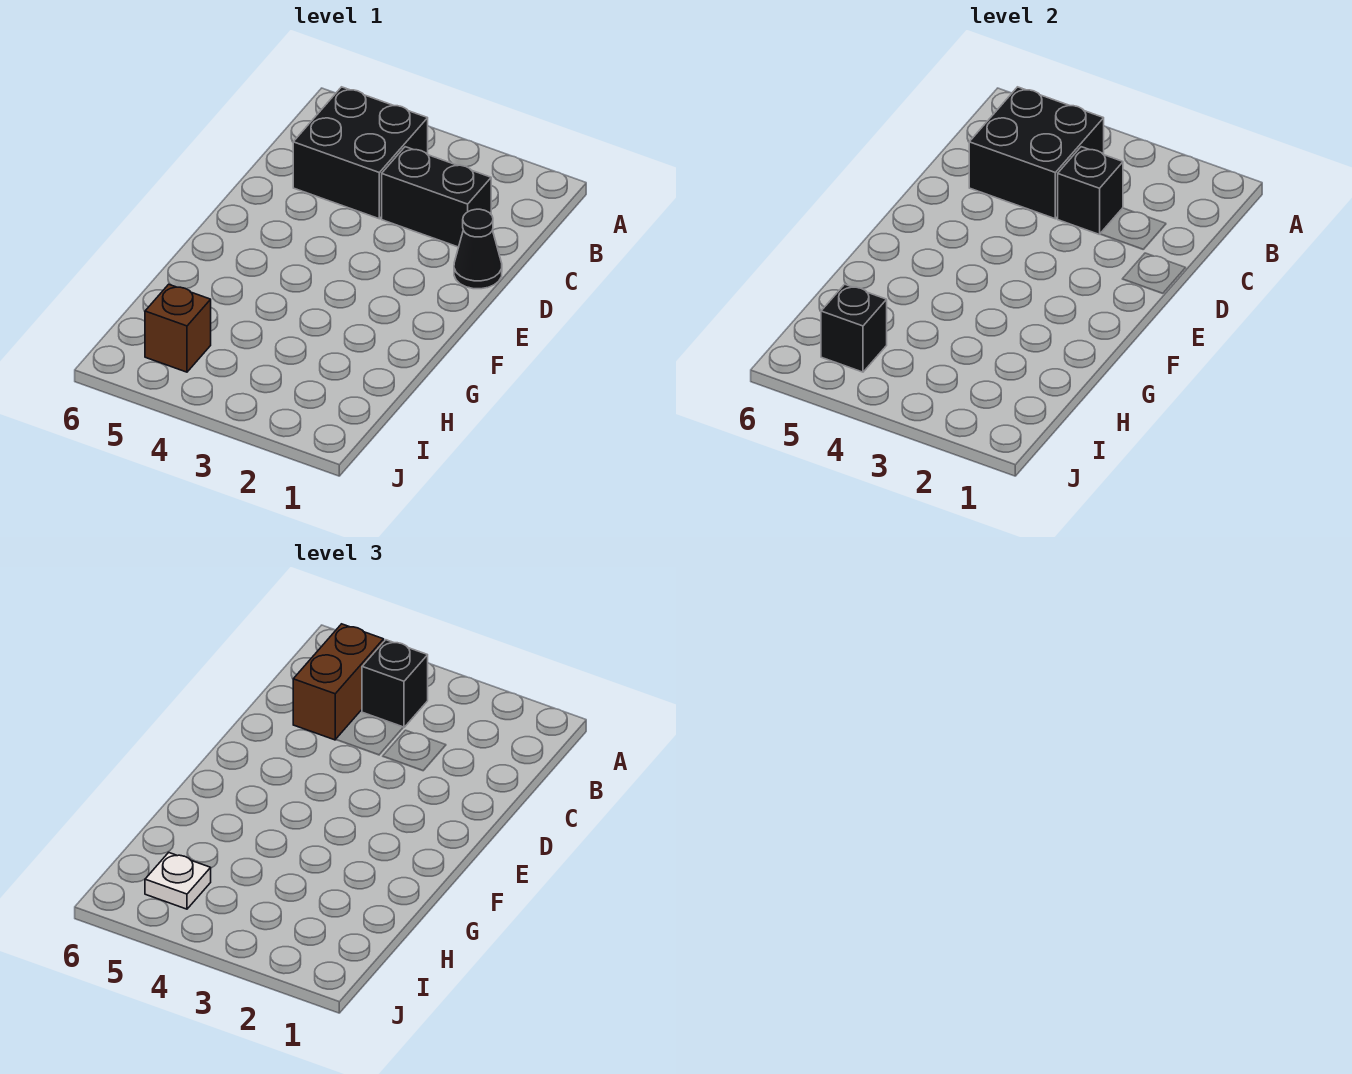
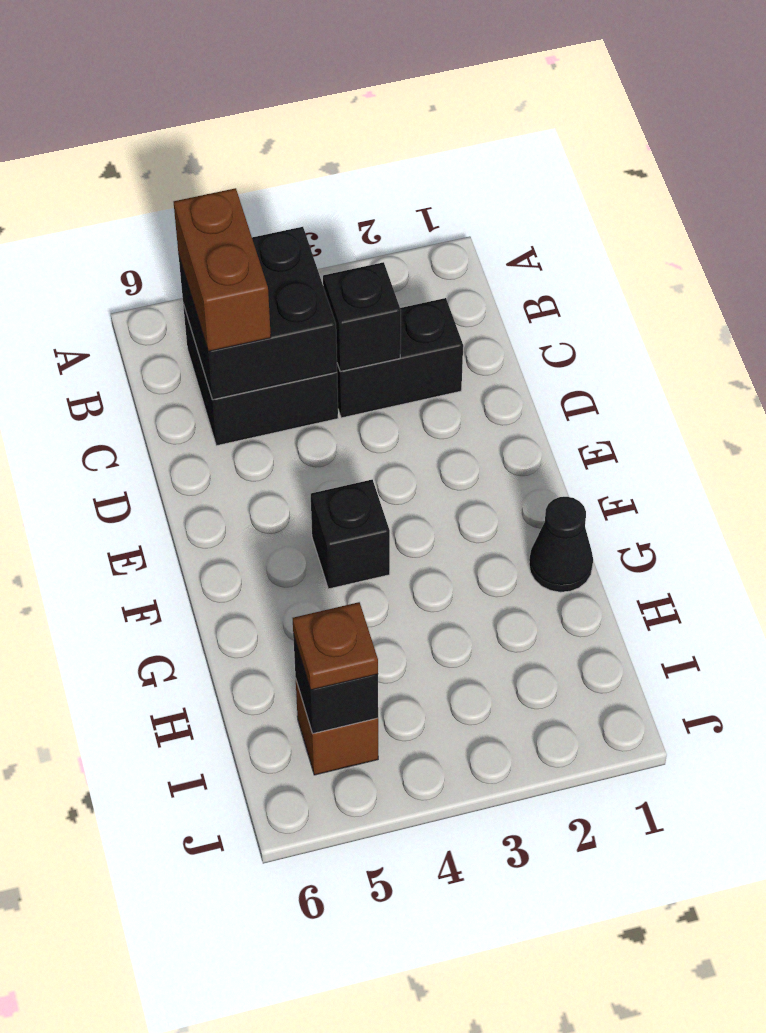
black 1x1 brick [362,640,428,727] -> black 1x1 brick moved to [311,480,390,589]
black 1x1 cone [454,209,502,289] -> black 1x1 cone moved to [529,497,593,592]
white 1x1 plate [145,853,211,909] -> brown 1x1 plate [293,602,378,690]

